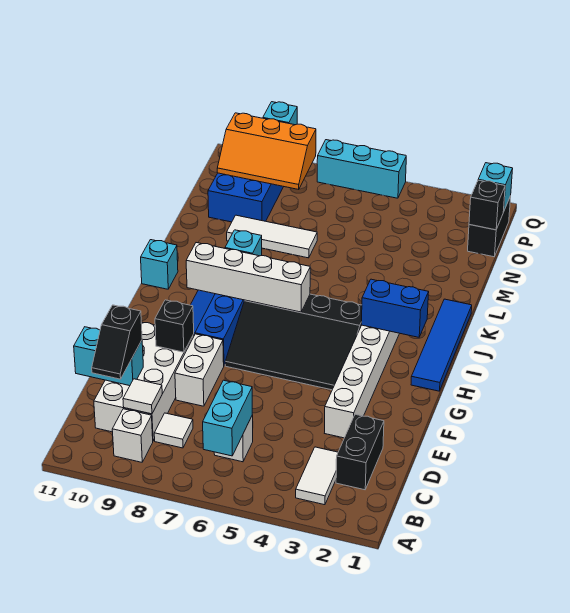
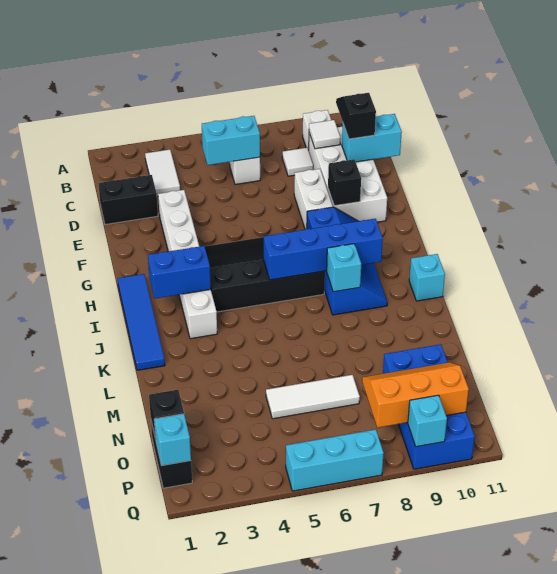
cyan 1x2 brick [203,380,252,456] -> cyan 1x2 brick turned to [202,116,260,165]
black 1x2 brick [336,414,384,490] -> black 1x2 brick turned to [98,175,158,225]
white 1x4 brick [186,243,310,312] -> blue 1x4 brick [264,219,383,280]
white 1x3 tile [227,215,317,258] -> white 1x3 tile moved to [266,375,360,419]

